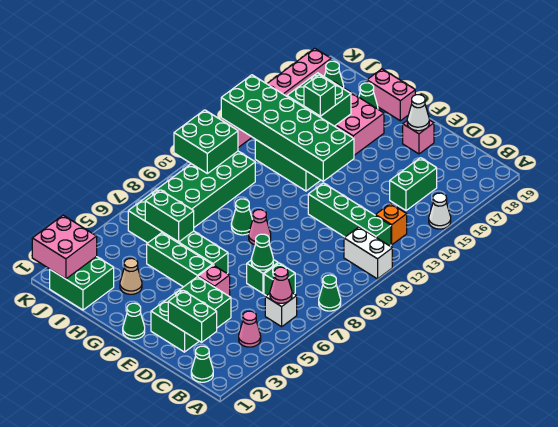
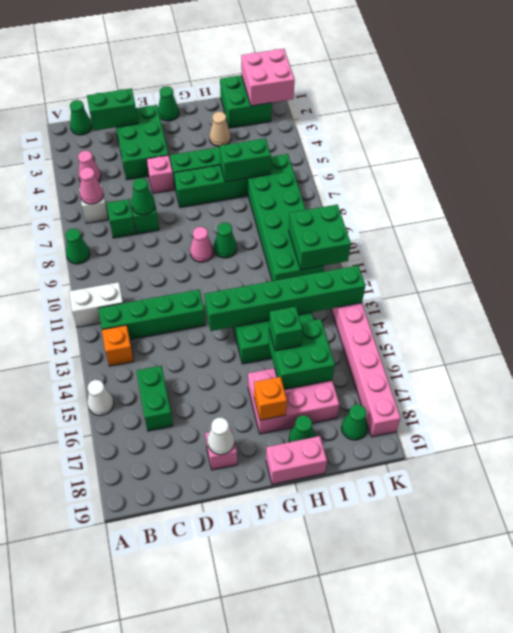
green 2x6 brick [221,75,354,181] -> green 1x6 brick [205,266,365,331]
none -> orange 1x1 brick [254,377,287,420]

